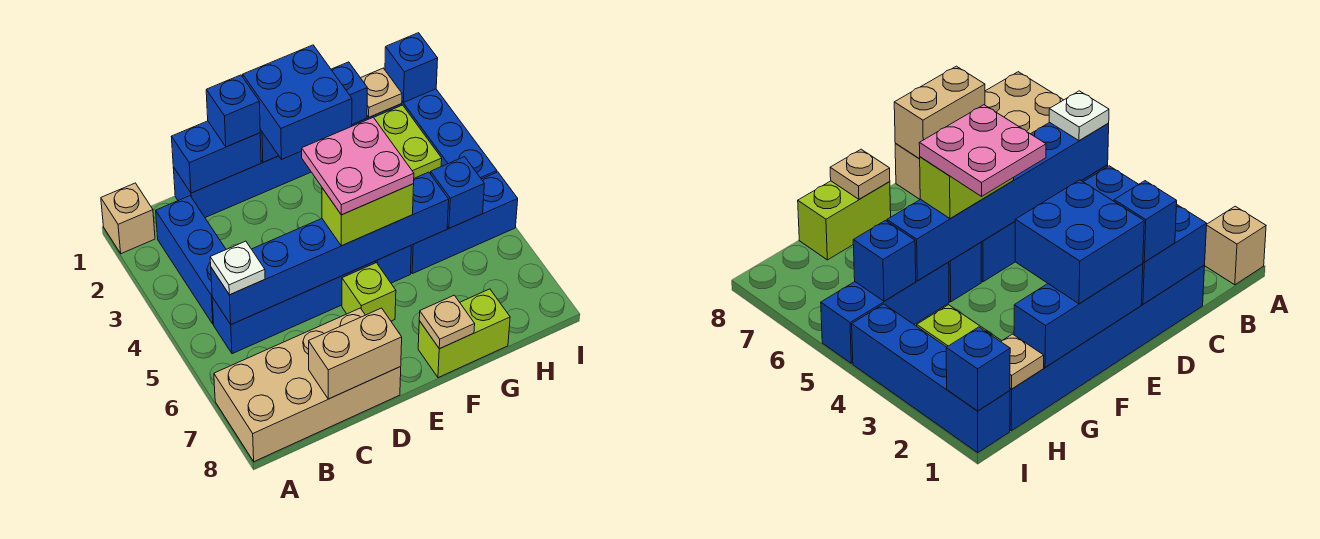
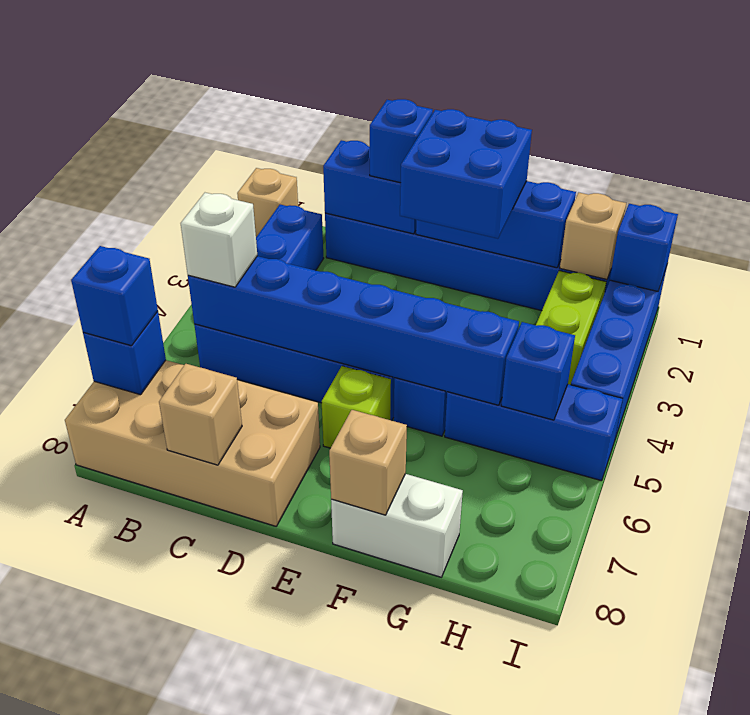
none -> blue 1x1 brick [83,311,166,395]
none -> blue 1x1 brick [71,246,158,346]
white 1x1 plate [210,241,265,295] -> white 1x1 brick [181,193,257,287]
tan 1x2 brick [309,308,402,399] -> tan 1x1 brick [159,364,242,465]
pink 2x2 plate [302,117,414,215] -> none
lime 1x2 brick [322,184,414,246] -> none
lime 1x2 brick [418,289,510,378] -> white 1x2 brick [331,474,463,577]
tan 1x1 plate [419,295,475,349] -> tan 1x1 brick [329,410,407,515]
tan 1x1 plate [361,68,402,117] -> tan 1x1 brick [560,193,626,279]

